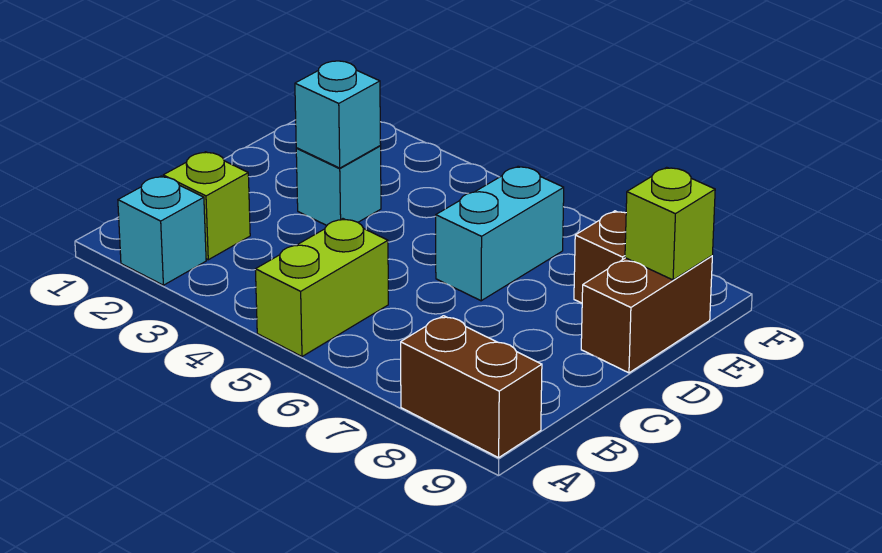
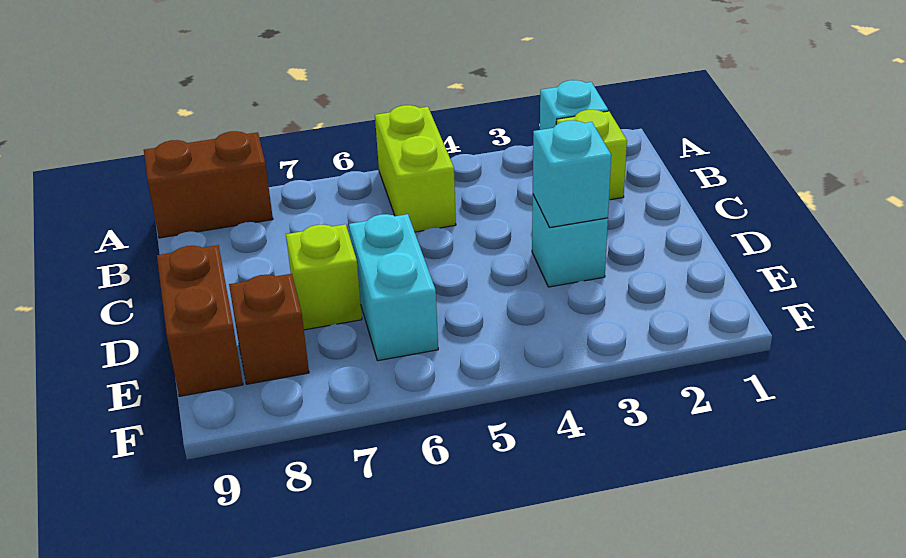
lime 1x1 brick [625,167,715,280] -> lime 1x1 brick moved to [286,224,362,330]

